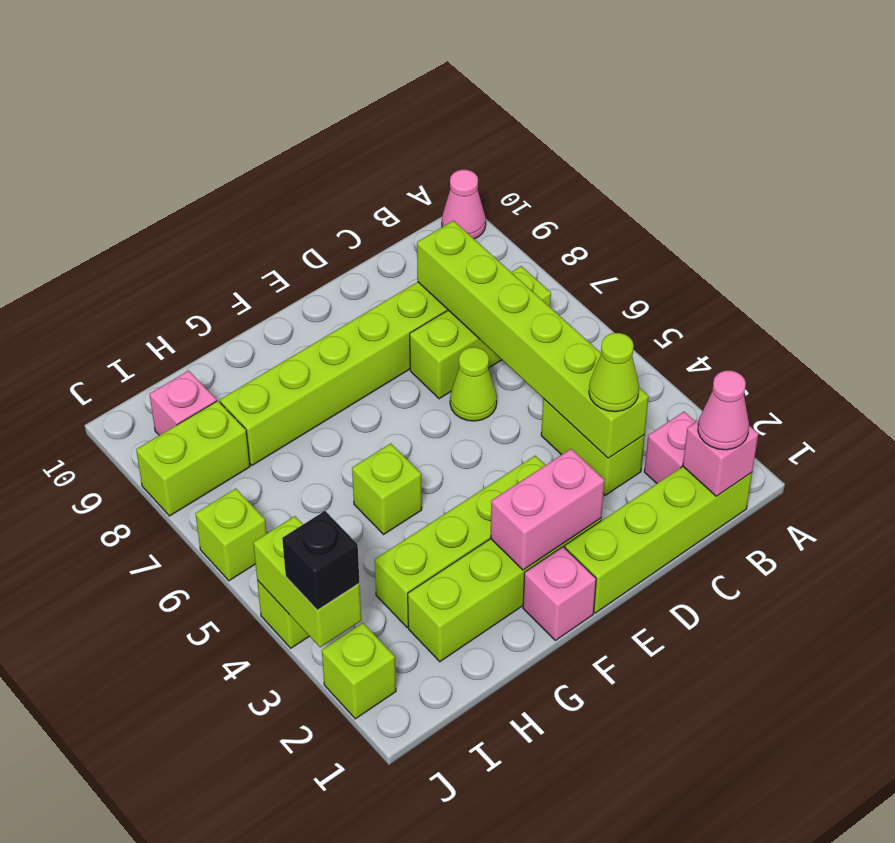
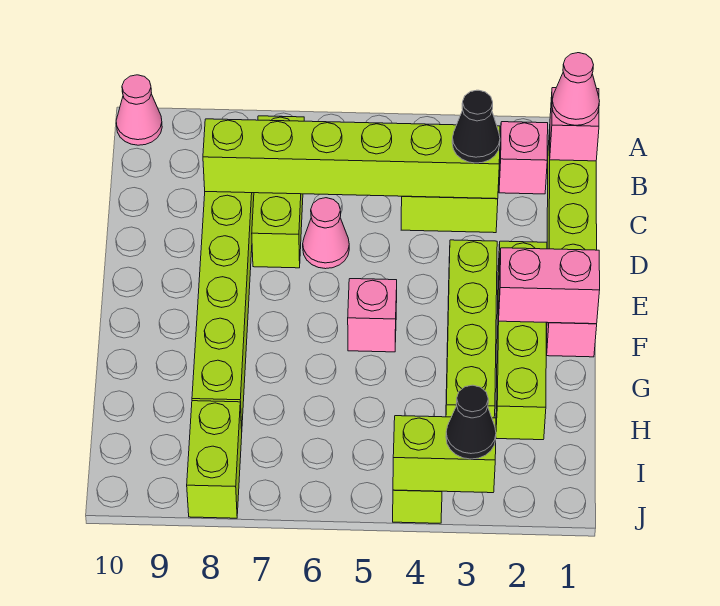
lime 1x1 cone [589,333,639,412] -> black 1x1 cone [452,90,500,163]
lime 1x1 cone [450,347,497,421] -> pink 1x1 cone [303,198,349,269]
pink 1x2 brick [491,449,604,570] -> pink 1x2 brick turned to [499,248,600,324]
lime 1x1 brick [352,443,422,534] -> none
pink 1x1 brick [150,371,217,435] -> pink 1x1 brick moved to [348,279,397,352]
lime 1x1 brick [322,623,396,719] -> none
black 1x1 brick [282,511,359,610] -> black 1x1 cone [446,385,496,459]
lime 1x1 brick [195,489,267,581] -> none

